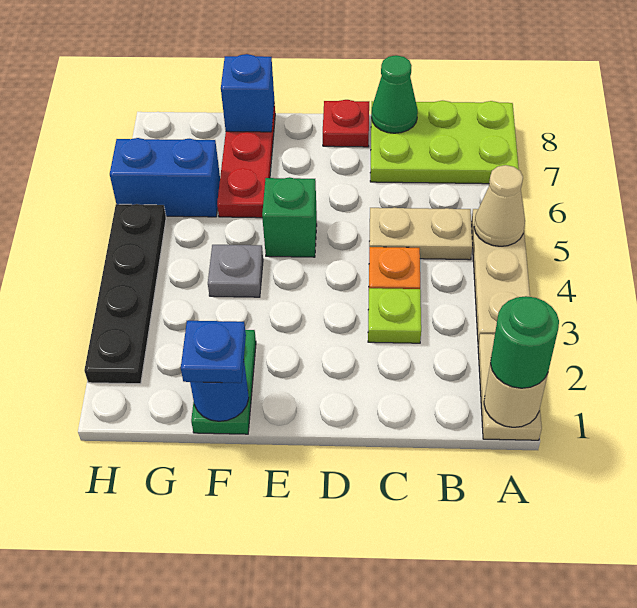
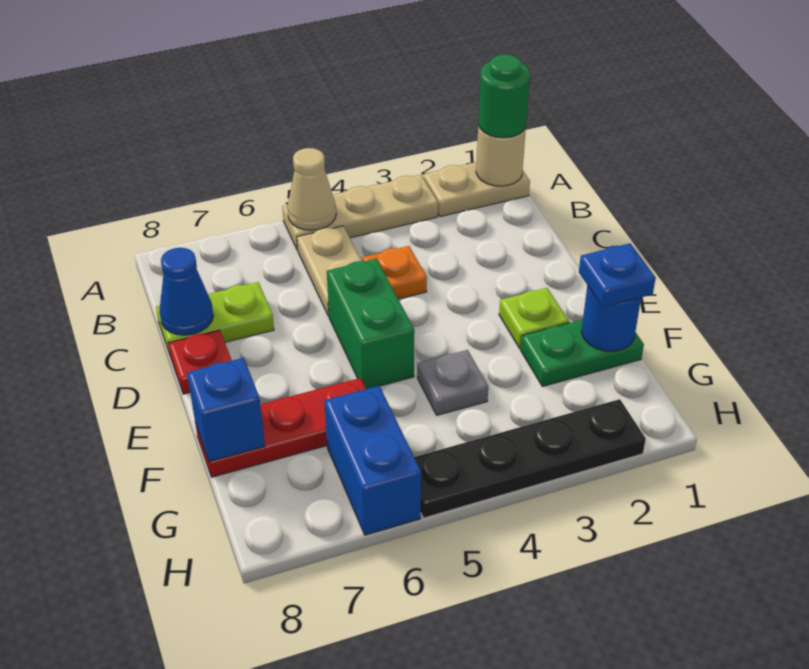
lime 2x3 plate [370,101,519,184] -> lime 1x2 plate [156,282,274,354]
lime 1x1 plate [368,288,421,343] -> lime 1x1 plate moved to [499,288,569,349]
green 1x1 cone [371,55,418,133] -> blue 1x1 cone [160,248,213,335]
green 1x1 brick [262,177,317,257] -> green 1x2 brick [327,259,414,389]

